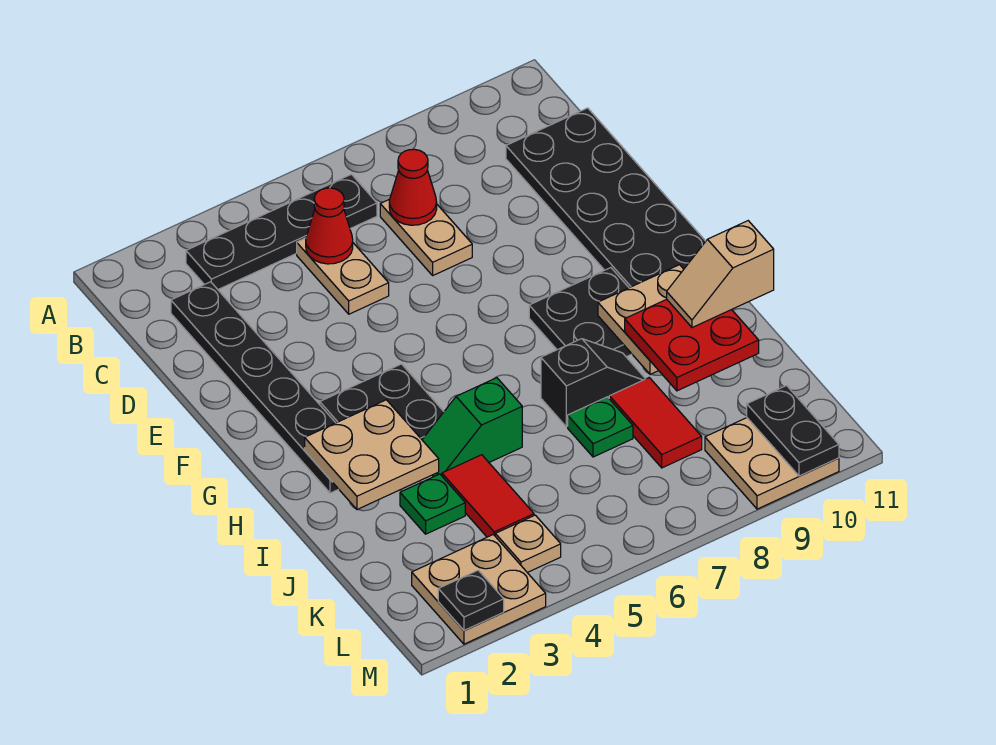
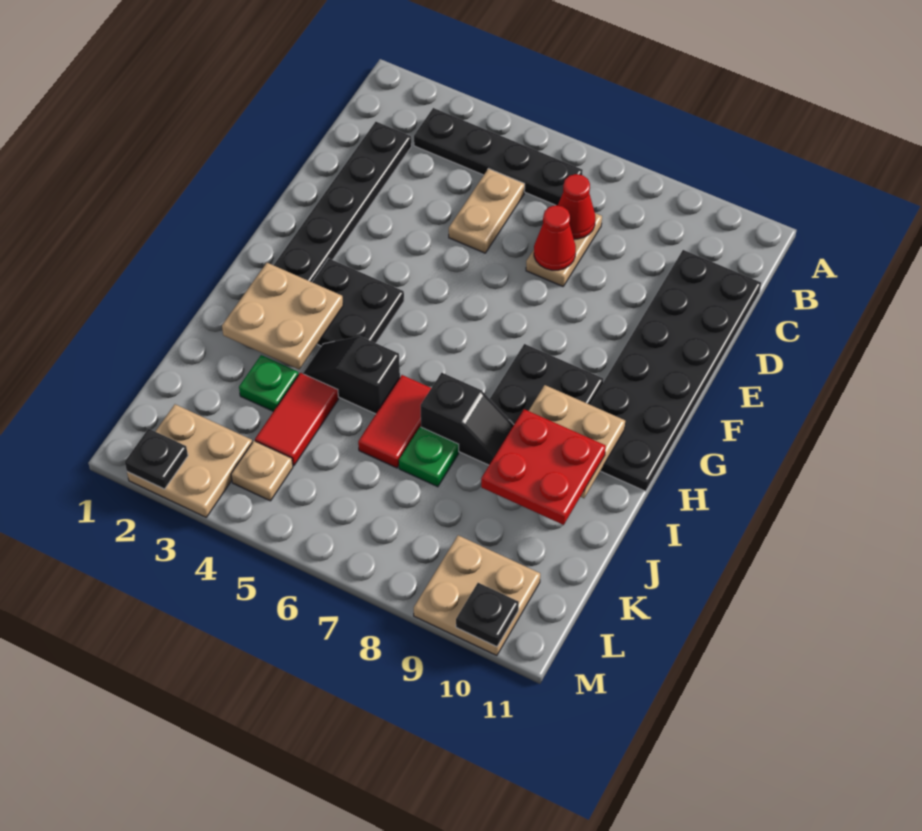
red 1x1 cone [306,188,353,264] -> red 1x1 cone moved to [534,205,576,270]
green 1x2 slope [422,378,522,477] -> black 1x2 slope [303,336,400,414]
tan 1x2 slope [667,221,774,328] -> none
red 1x2 tile [609,378,702,468] -> red 1x2 tile moved to [358,375,431,468]
black 1x2 plate [747,386,839,476] -> black 1x1 plate [456,583,519,647]

